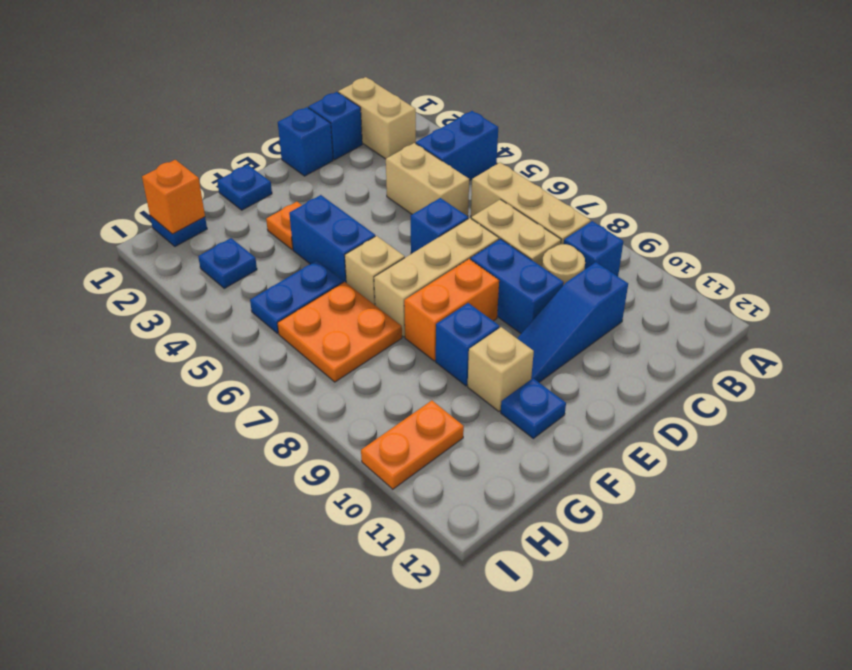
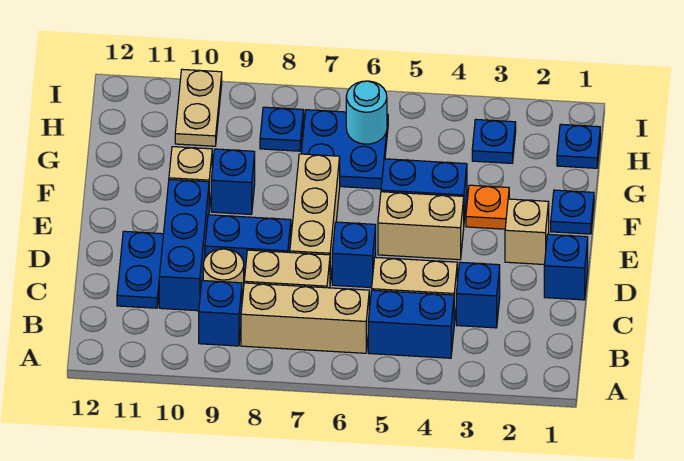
blue 1x2 brick [416,111,498,181] -> blue 1x2 brick turned to [368,290,454,358]
tan 1x2 brick [338,77,416,159] -> tan 1x2 brick moved to [378,192,464,260]
blue 1x1 brick [308,92,362,160] -> blue 1x1 brick moved to [456,262,500,328]
blue 1x3 slope [517,262,628,382] -> blue 1x3 brick [159,179,209,311]
orange 1x2 brick [404,259,499,361] -> none
tan 1x1 brick [345,236,405,305] -> tan 1x1 brick moved to [505,199,549,265]
blue 1x1 plate [501,378,566,438] -> blue 1x1 plate moved to [260,107,304,151]
blue 1x2 plate [250,260,343,334] -> blue 1x2 plate moved to [117,231,163,308]
orange 2x2 plate [277,282,402,382] -> blue 2x2 plate [301,110,388,189]
orange 1x1 brick [142,160,205,234] -> none
none -> cyan 1x1 round brick [346,81,387,144]
orange 1x2 plate [361,401,464,489] -> tan 1x2 plate [175,69,222,146]

